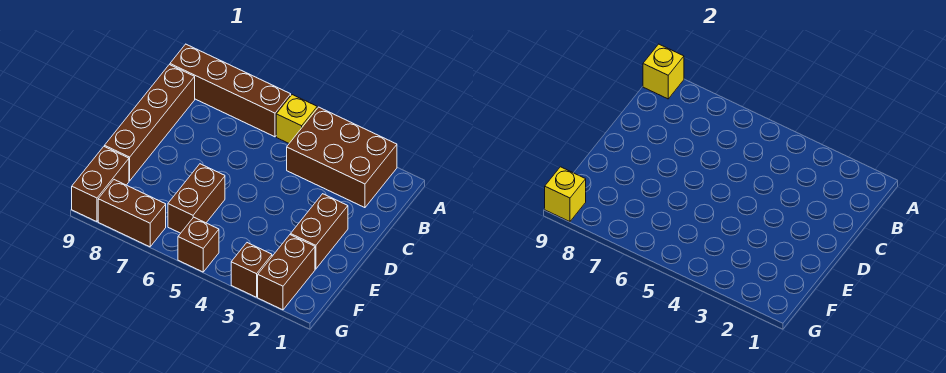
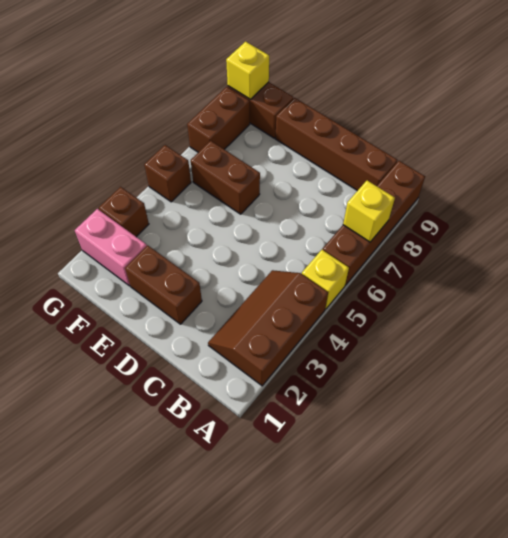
brown 2x3 brick [287,107,397,208] -> brown 2x3 slope [208,270,328,386]
yellow 1x1 brick [643,44,684,99] -> yellow 1x1 brick moved to [343,180,395,242]
brown 1x2 brick [258,235,315,310] -> pink 1x2 brick [75,209,147,286]

